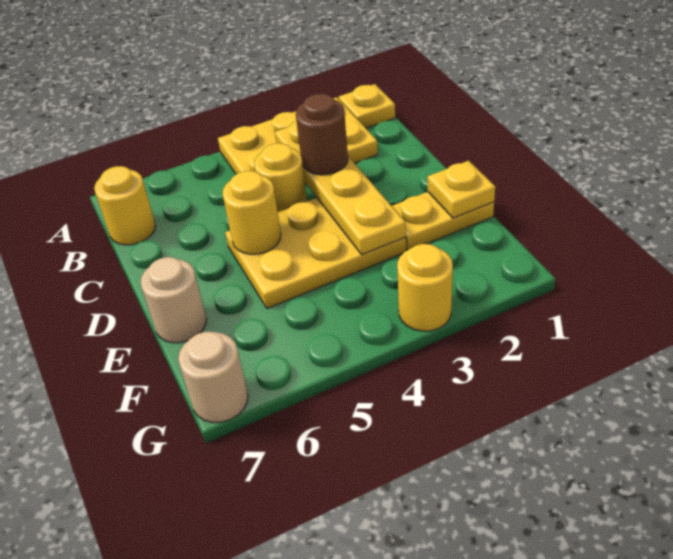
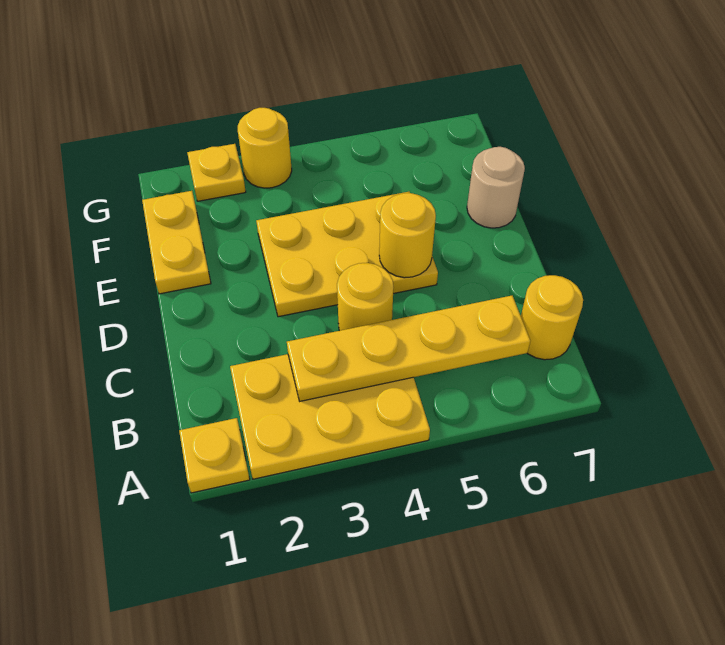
yellow 1x4 plate [275,121,406,255] -> yellow 1x4 plate turned to [287,296,530,401]
brown 1x1 round brick [296,94,348,175] -> none
yellow 1x2 plate [392,192,494,250] -> yellow 1x2 plate turned to [142,191,211,294]
yellow 1x1 plate [428,161,495,218] -> yellow 1x1 plate moved to [187,144,246,201]
tan 1x1 round brick [178,332,248,423] -> none

